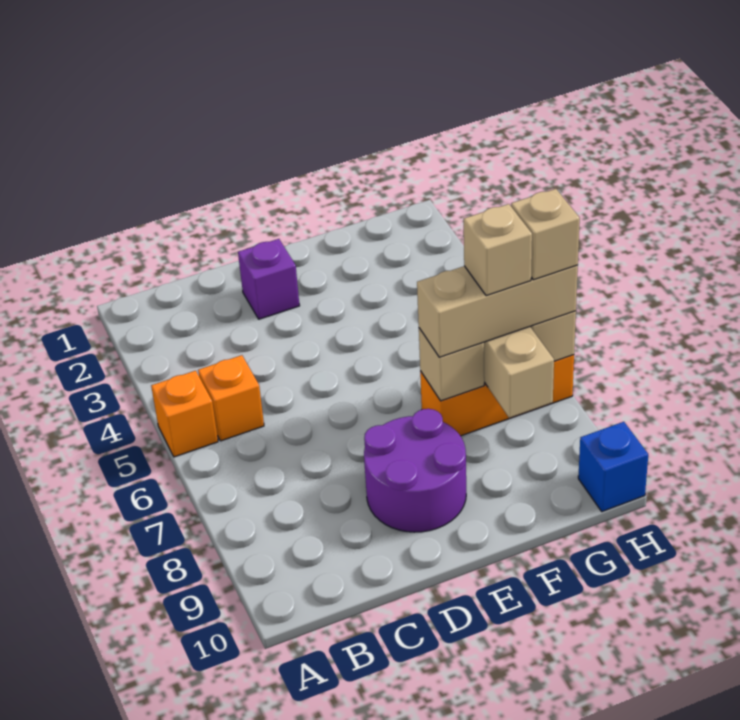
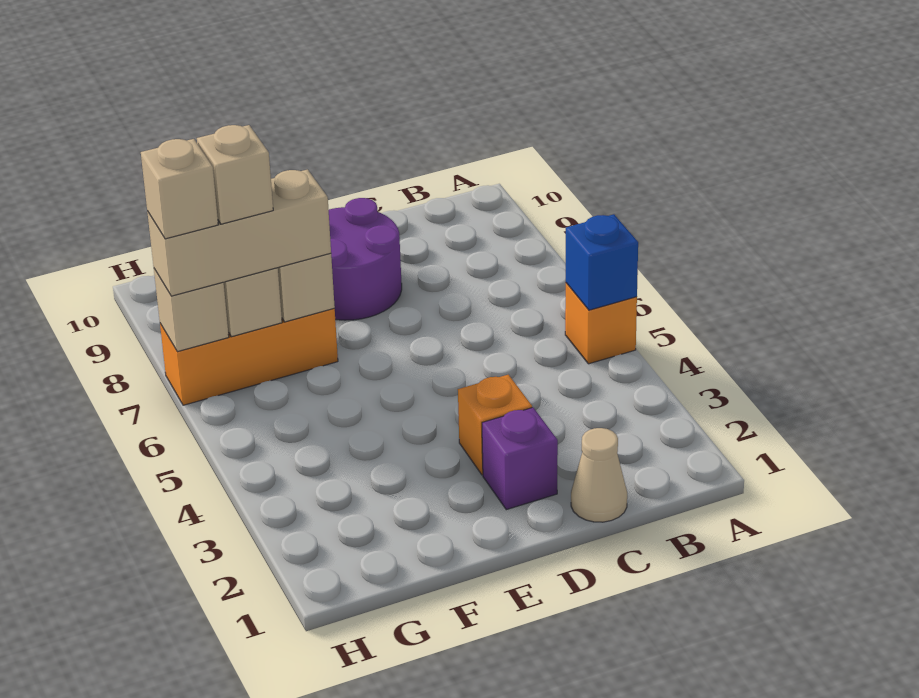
orange 1x1 brick [198,355,264,441] -> orange 1x1 brick moved to [458,375,532,475]
none -> tan 1x1 cone [571,428,627,522]
blue 1x1 brick [578,422,648,512] -> blue 1x1 brick moved to [566,214,638,310]

